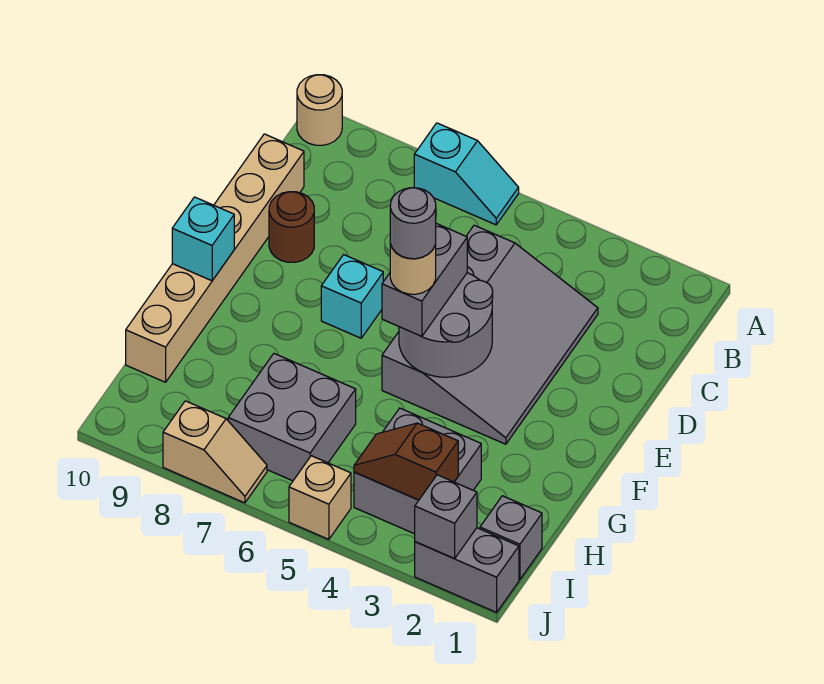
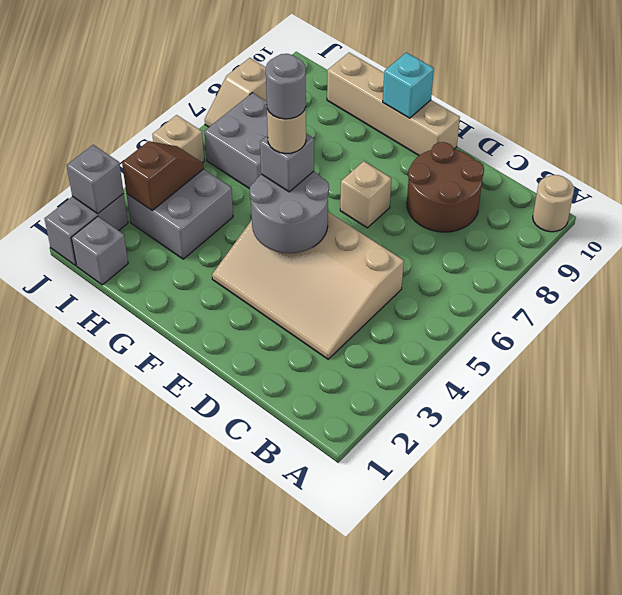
cyan 1x2 slope [414,123,519,225] -> none
grey 3x4 slope [382,225,598,444] -> tan 3x4 slope [212,212,404,359]
tan 1x6 brick [126,134,304,382] -> tan 1x4 brick [327,53,460,156]
brown 1x1 round brick [269,192,314,262] -> brown 2x2 round brick [407,142,484,232]
grey 1x2 brick [382,224,467,337] -> grey 1x1 brick [260,134,314,192]
cyan 1x1 brick [321,255,383,338] -> tan 1x1 brick [340,161,391,228]

